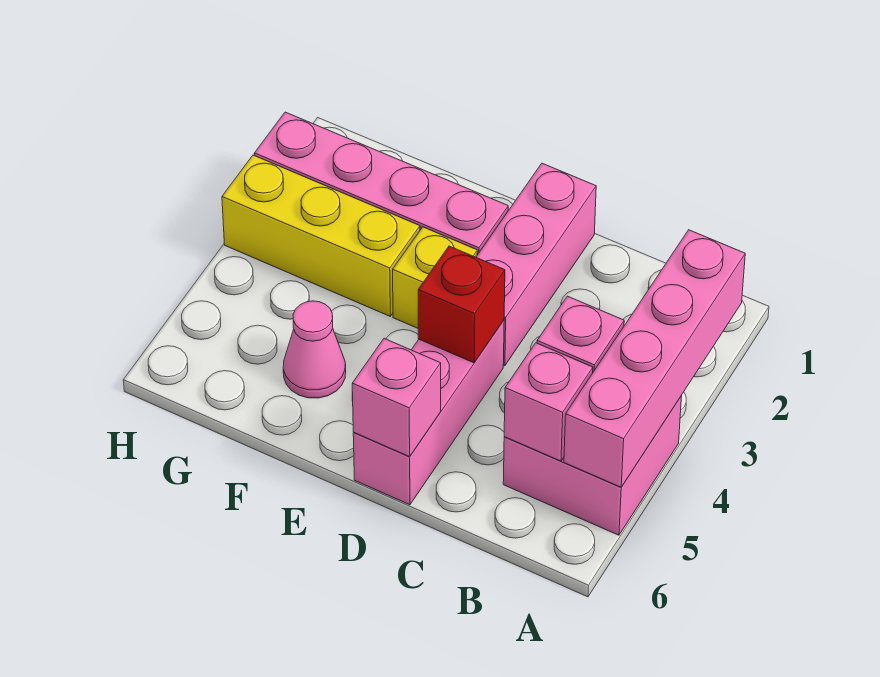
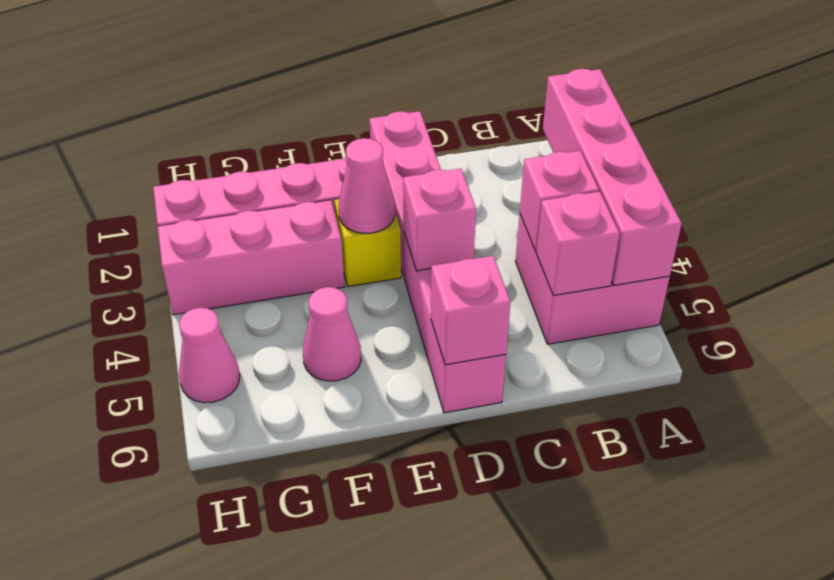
red 1x1 brick [418,246,505,363] -> pink 1x1 brick [403,169,476,271]
none -> pink 1x1 cone [339,138,395,233]
yellow 1x3 brick [222,155,420,316] -> pink 1x3 brick [158,200,345,315]
none -> pink 1x1 cone [179,308,240,403]

